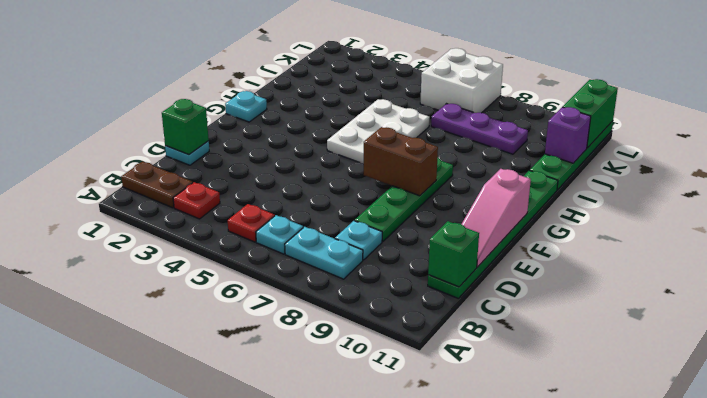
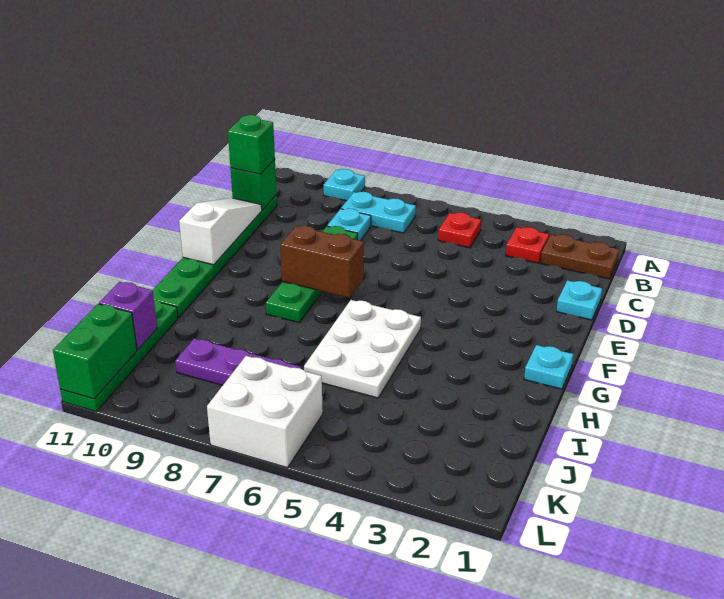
cyan 1x1 plate [256,215,303,254] -> cyan 1x1 plate moved to [324,169,365,201]
green 1x1 brick [162,99,209,155] -> green 1x1 brick moved to [228,115,275,174]
pink 1x3 slope [462,169,531,267] -> white 1x3 slope [179,198,262,265]

